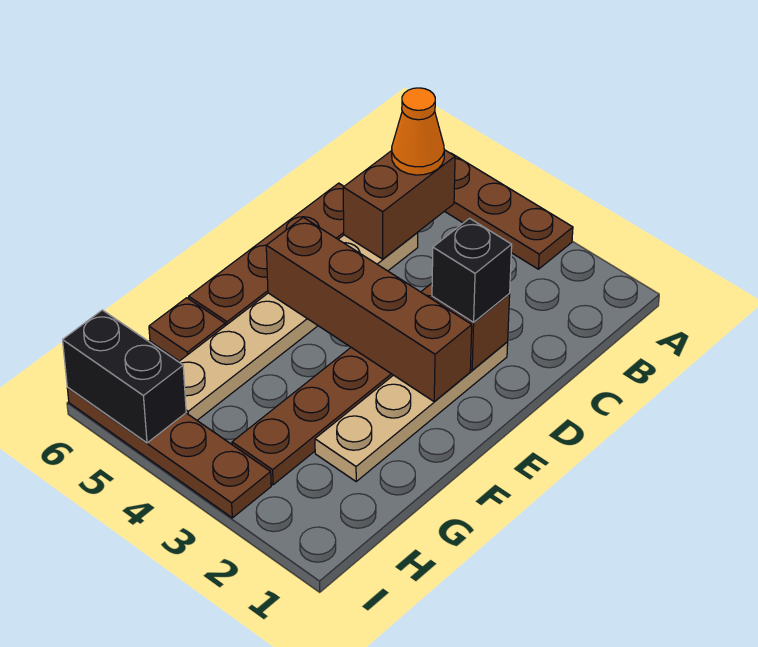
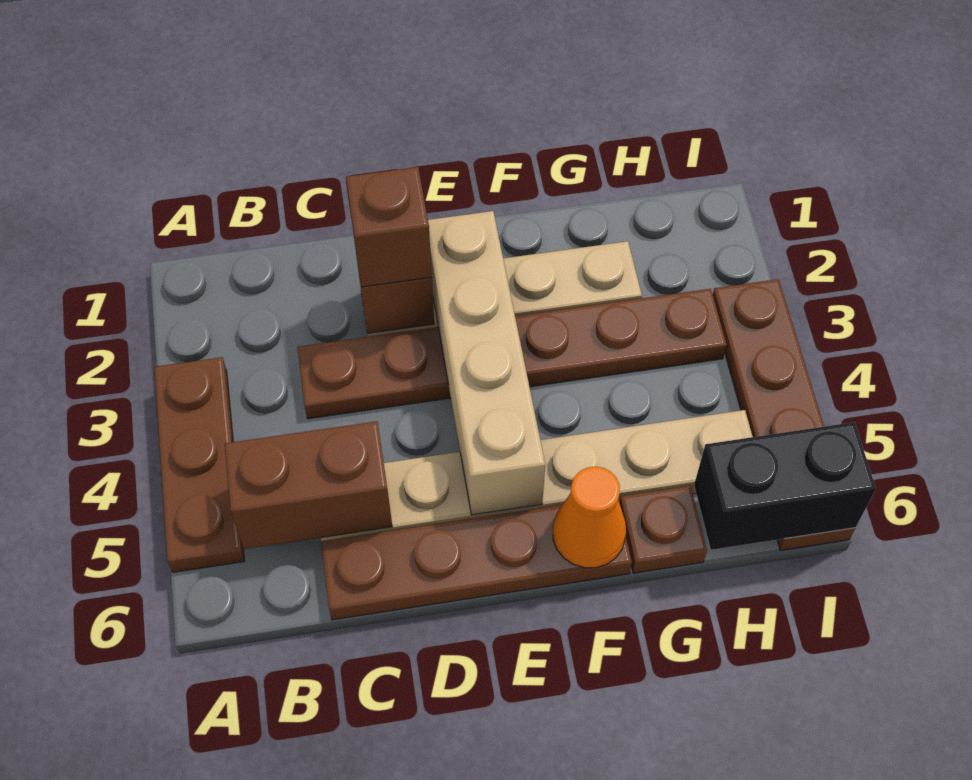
orange 1x1 cone [392,88,444,175] -> orange 1x1 cone moved to [553,467,626,568]
black 1x1 brick [432,218,512,322] -> brown 1x1 brick [346,167,432,287]
brown 1x4 brick [266,217,472,402] -> tan 1x4 brick [428,211,545,515]
black 1x2 brick [63,310,186,443] -> black 1x2 brick turned to [694,422,876,550]

